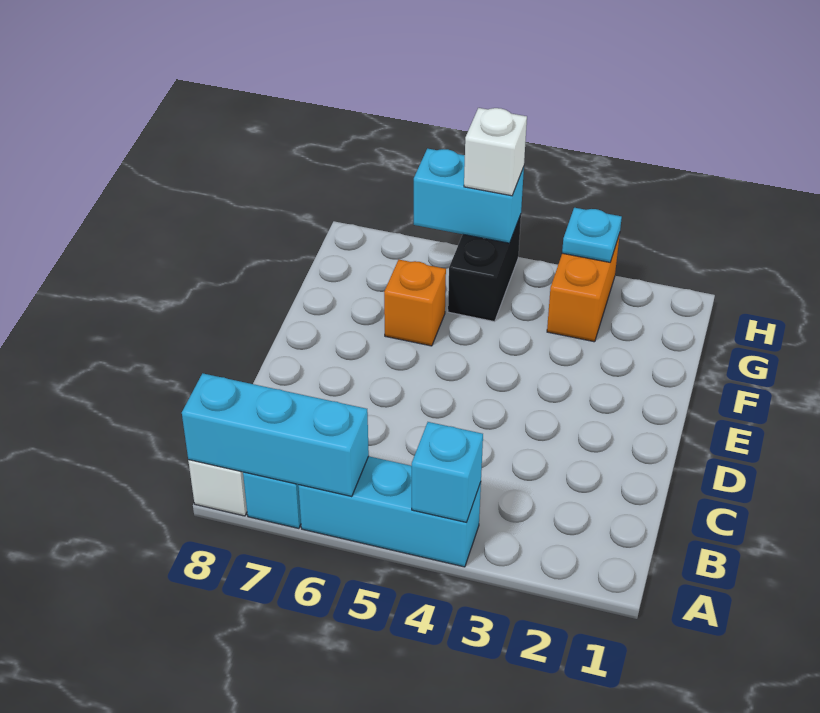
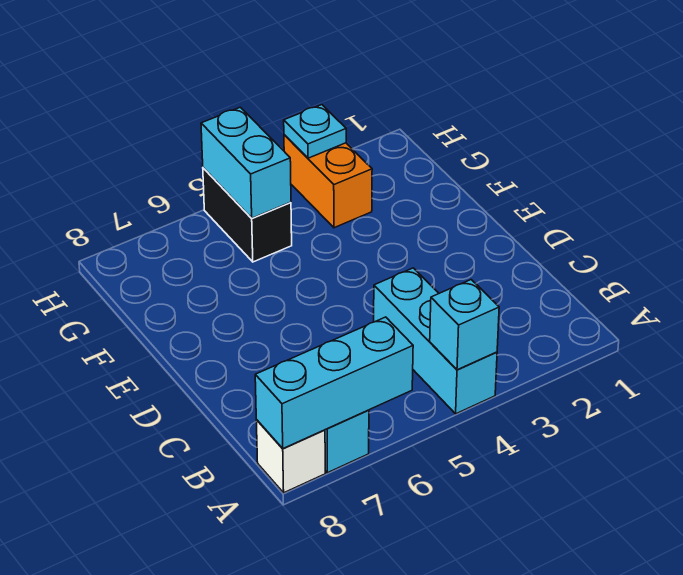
cyan 1x3 brick [298,456,481,567] -> cyan 1x3 brick turned to [374,268,497,414]
orange 1x1 brick [384,260,446,346] -> none
cyan 1x2 brick [414,149,524,243] -> cyan 1x2 brick turned to [201,107,291,218]
white 1x1 brick [464,108,527,196] -> none

